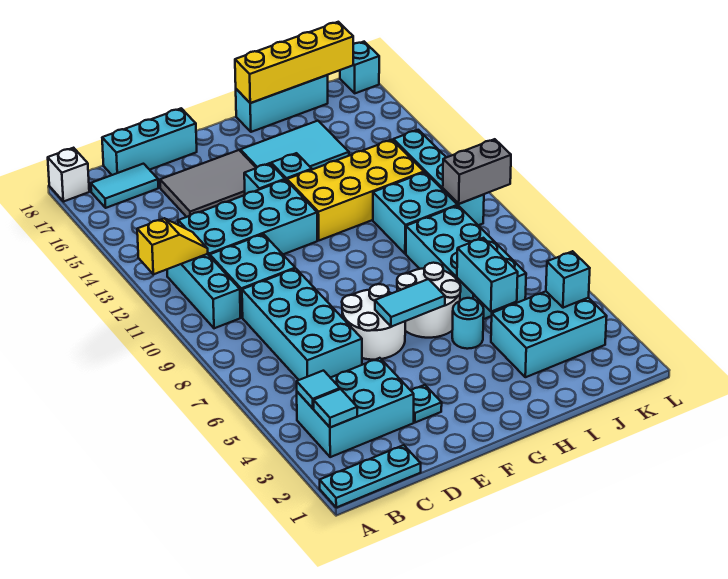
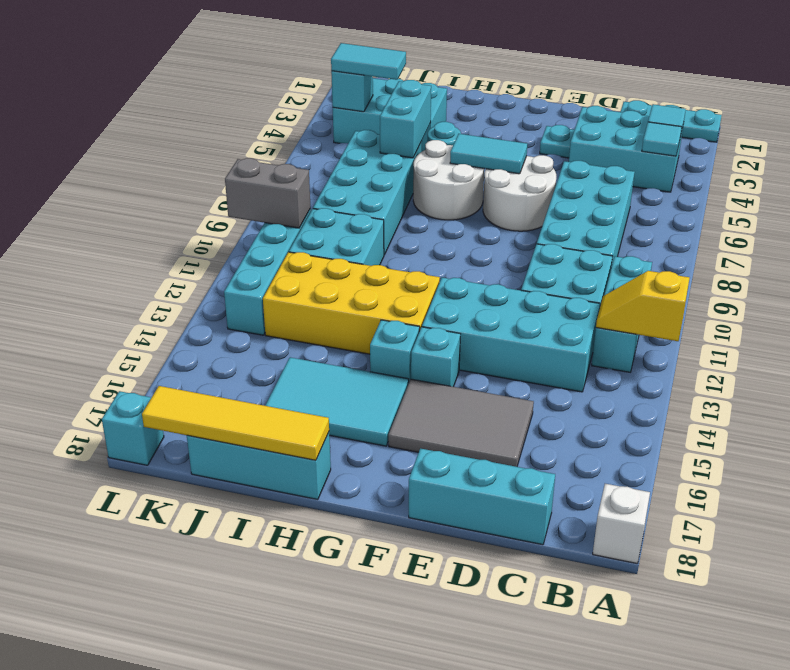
cyan 1x2 tile [91,164,158,208] -> cyan 1x2 tile moved to [331,43,406,80]
yellow 1x4 brick [235,22,353,103] -> yellow 1x4 tile [142,386,329,460]

